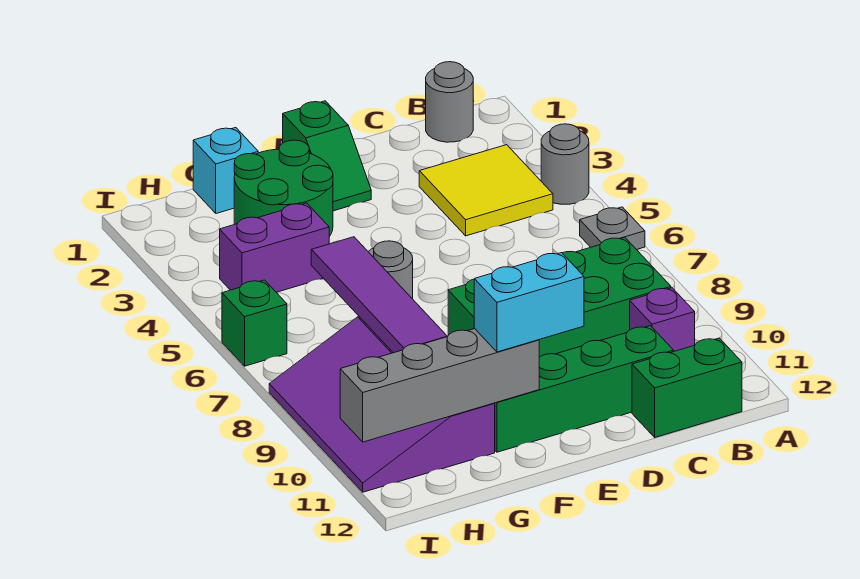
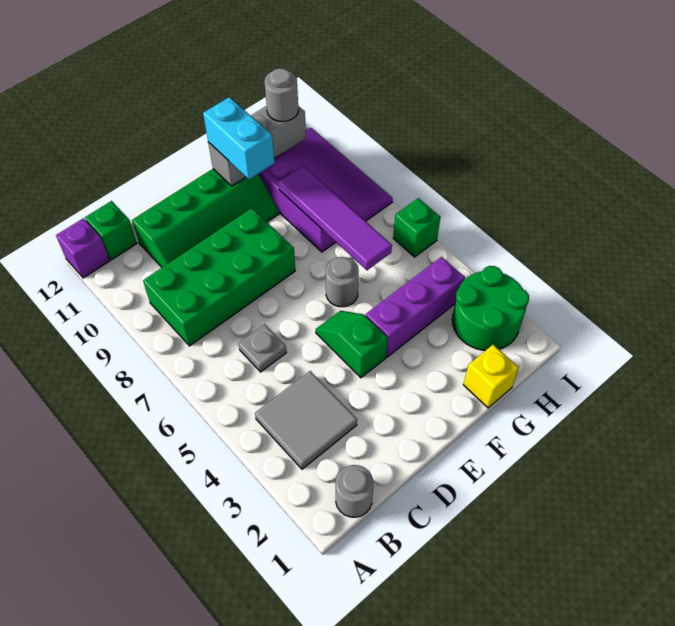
grey 1x1 round brick [541,124,589,204] -> grey 1x1 round brick moved to [265,68,298,122]
grey 1x1 plate [580,207,645,250] -> grey 1x1 plate moved to [239,324,287,372]
yellow 2x2 tile [419,145,553,236] -> grey 2x2 tile [255,371,357,469]
purple 1x1 brick [630,288,695,351] -> purple 1x1 brick moved to [56,218,110,278]
green 1x2 brick [632,338,742,437] -> green 1x1 brick [85,201,137,260]
green 1x2 slope [283,101,371,211] -> green 1x2 slope moved to [316,311,388,378]
cyan 1x2 brick [474,253,584,352] -> cyan 1x2 brick turned to [203,97,275,179]
green 2x2 round brick [234,140,333,236] -> green 2x2 round brick moved to [452,266,529,351]
grey 1x4 brick [340,329,539,442] -> grey 1x3 brick [208,106,306,186]
cyan 1x1 brick [193,128,258,213] -> yellow 1x1 brick [463,345,519,408]
purple 1x2 brick [220,203,329,292] -> purple 1x3 brick [366,257,465,357]

